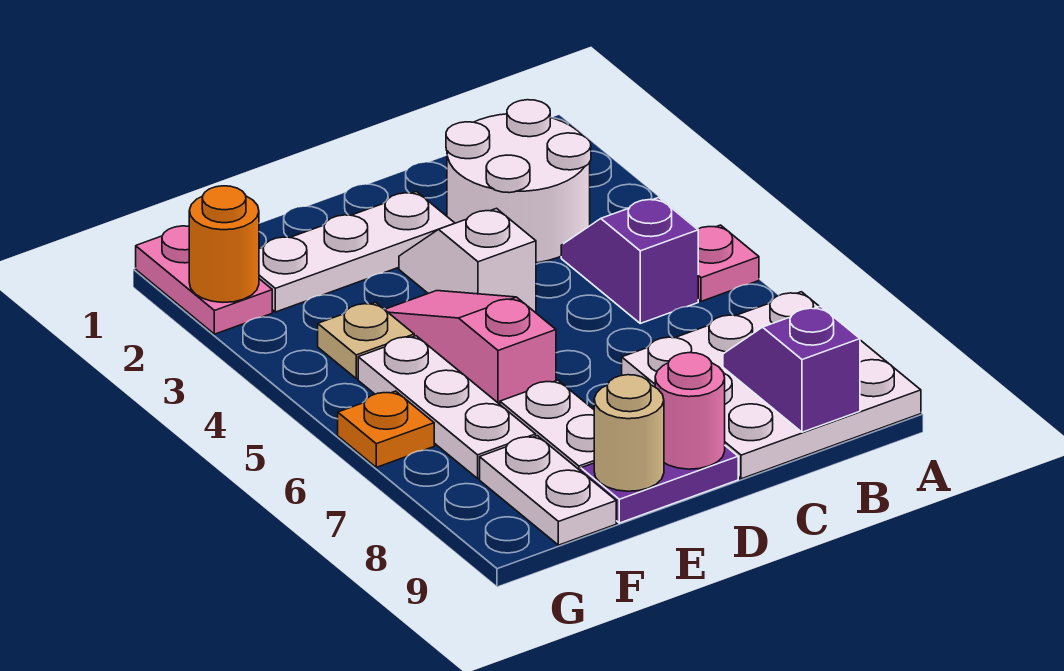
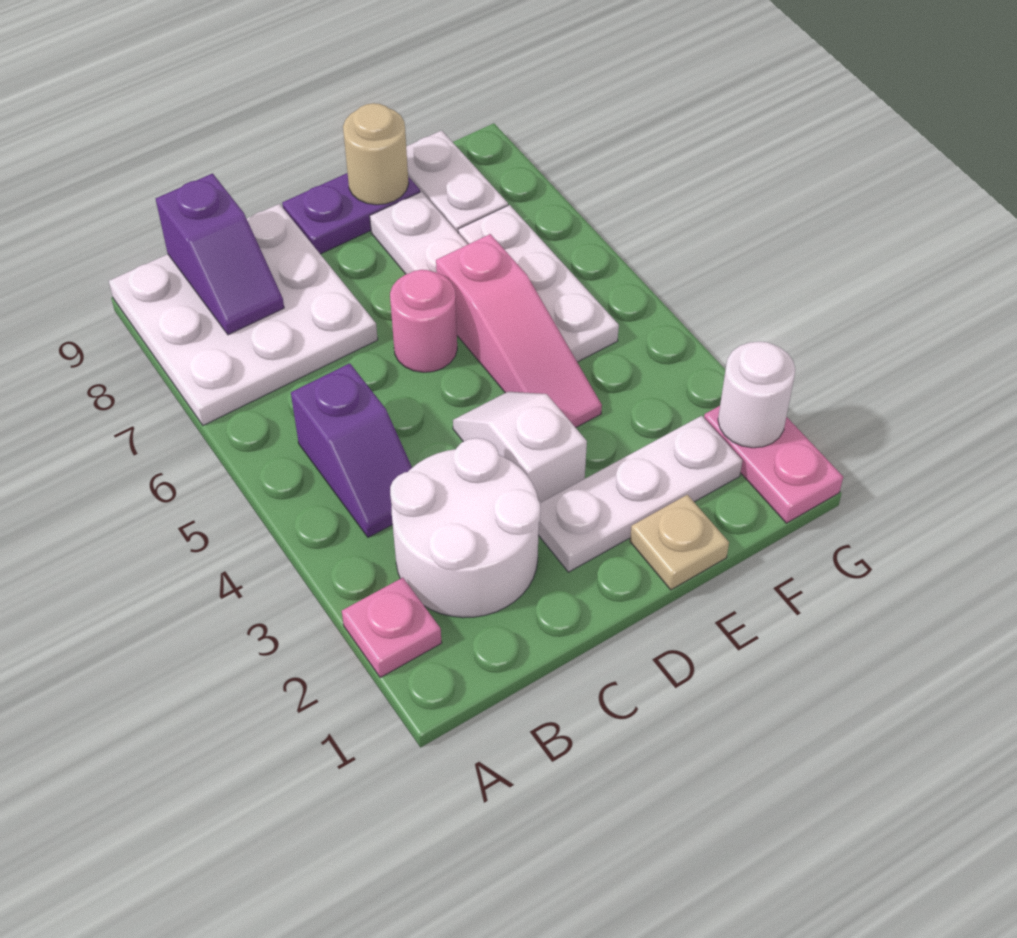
pink 1x1 plate [698,225,759,301] -> pink 1x1 plate moved to [342,578,442,678]
white 1x2 slope [399,208,536,313] -> white 1x2 slope turned to [453,392,587,503]
pink 1x1 round brick [655,353,725,469] -> pink 1x1 round brick moved to [390,270,457,372]
tan 1x1 plate [318,302,414,379] -> tan 1x1 plate moved to [630,495,729,590]
orange 1x1 round brick [189,186,259,302] -> white 1x1 round brick [718,342,795,448]
orange 1x1 plate [338,391,434,467] -> none

